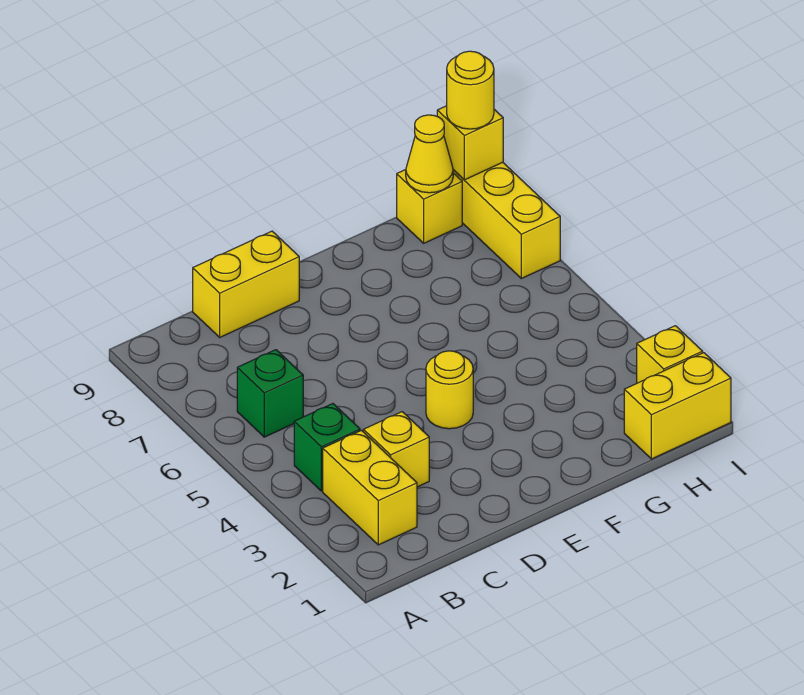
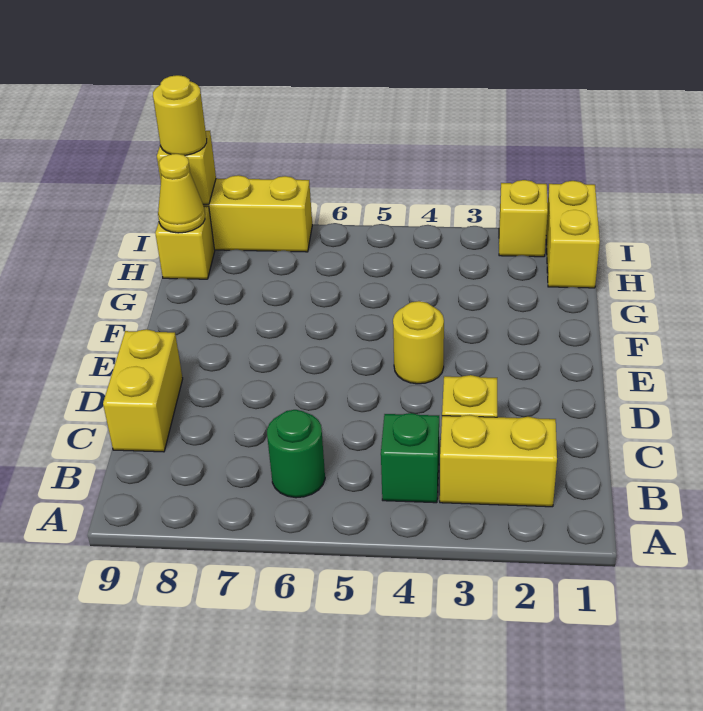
green 1x1 brick [237,350,303,437] -> green 1x1 round brick [267,410,325,498]

